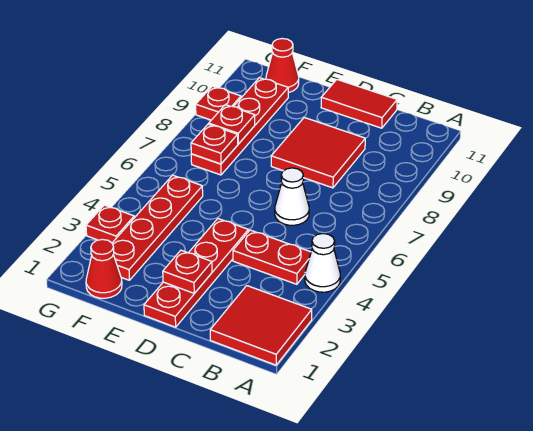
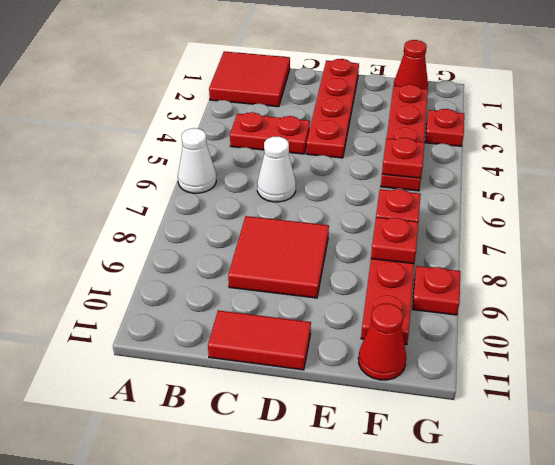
white 1x1 cone [305,234,340,292] -> white 1x1 cone moved to [178,128,216,193]
red 1x1 plate [163,250,212,293] -> red 1x1 plate moved to [382,138,425,178]

